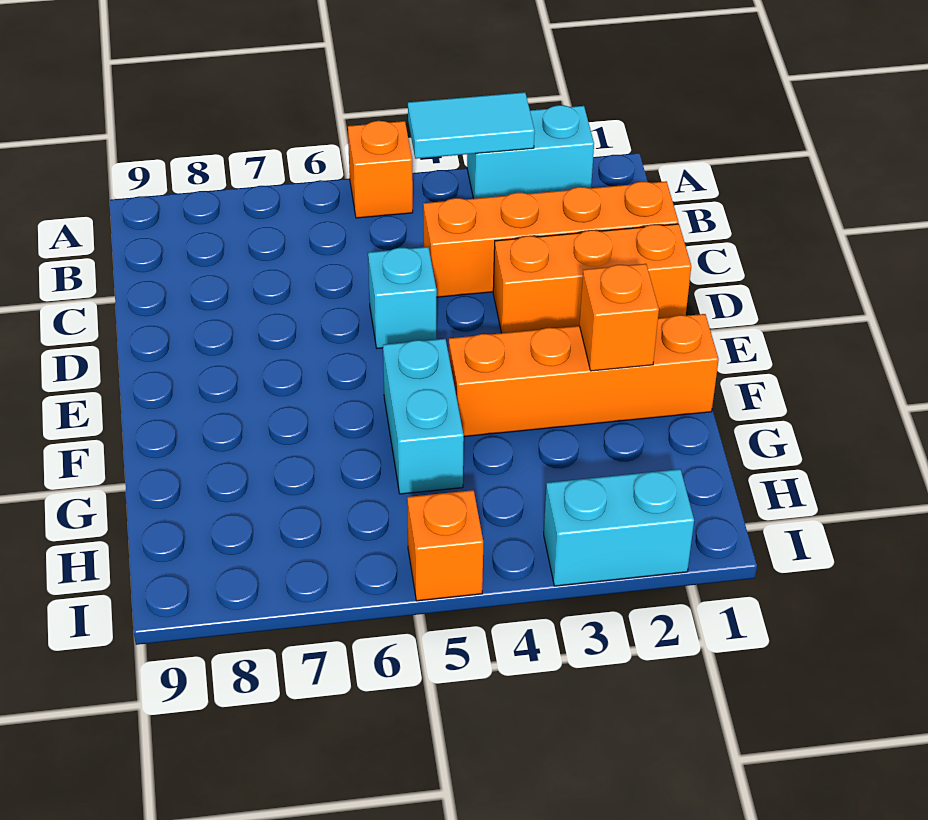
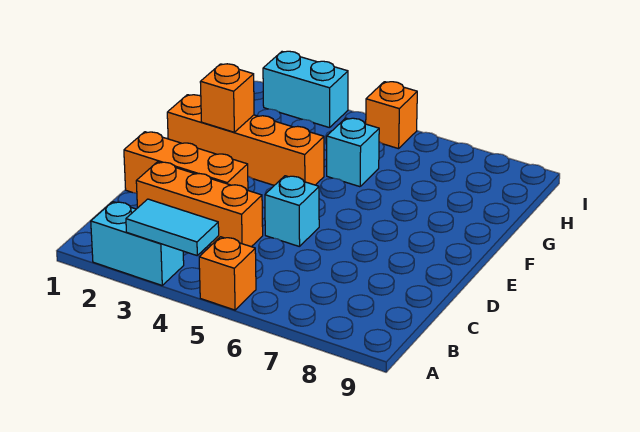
orange 1x4 brick [423,181,679,297] -> orange 1x3 brick [136,162,263,247]
cyan 1x2 brick [383,339,464,494] -> cyan 1x1 brick [327,118,379,187]

